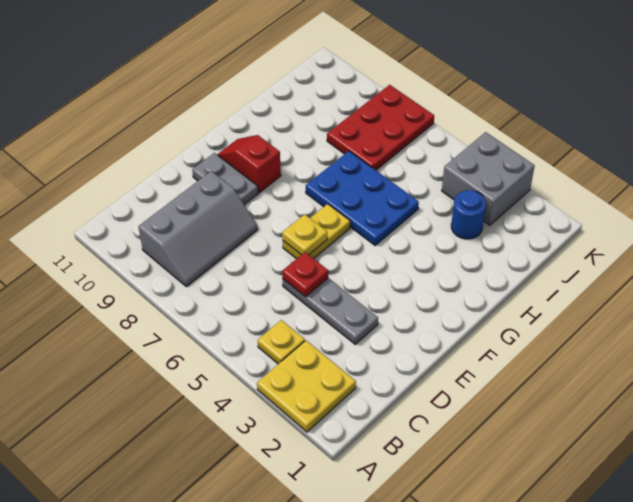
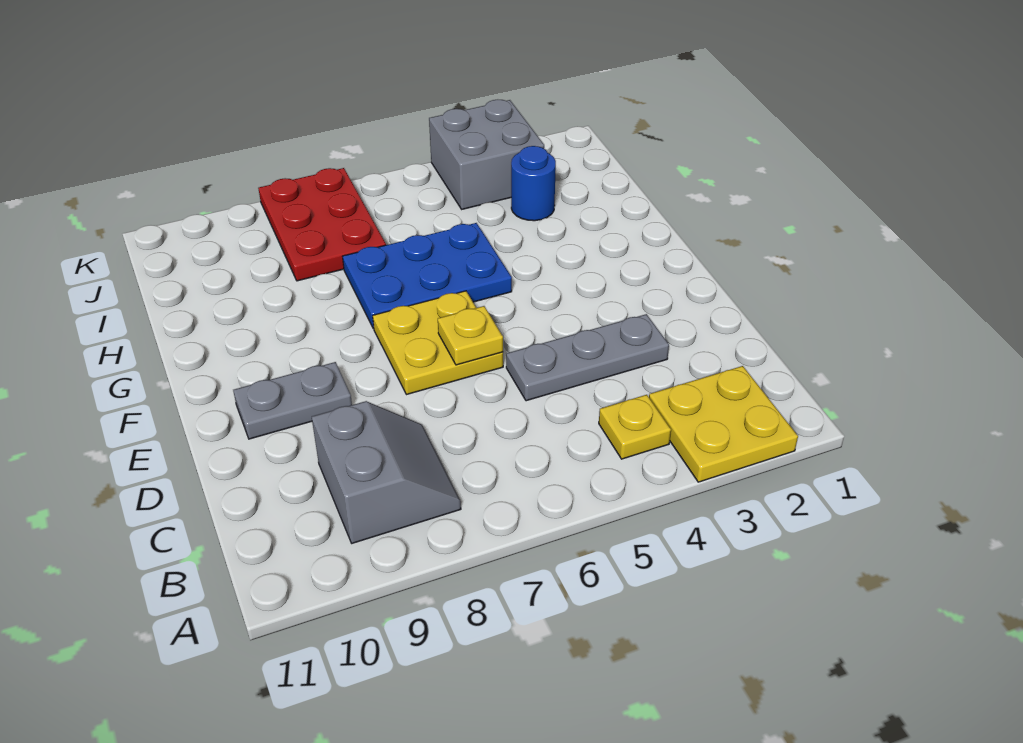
grey 2x3 slope [138,171,258,286] -> grey 2x2 slope [312,401,461,543]
red 1x1 plate [282,252,328,297] -> none
yellow 1x2 plate [283,204,350,259] -> yellow 2x2 plate [373,291,503,395]
red 1x2 slope [217,135,281,193] -> none

